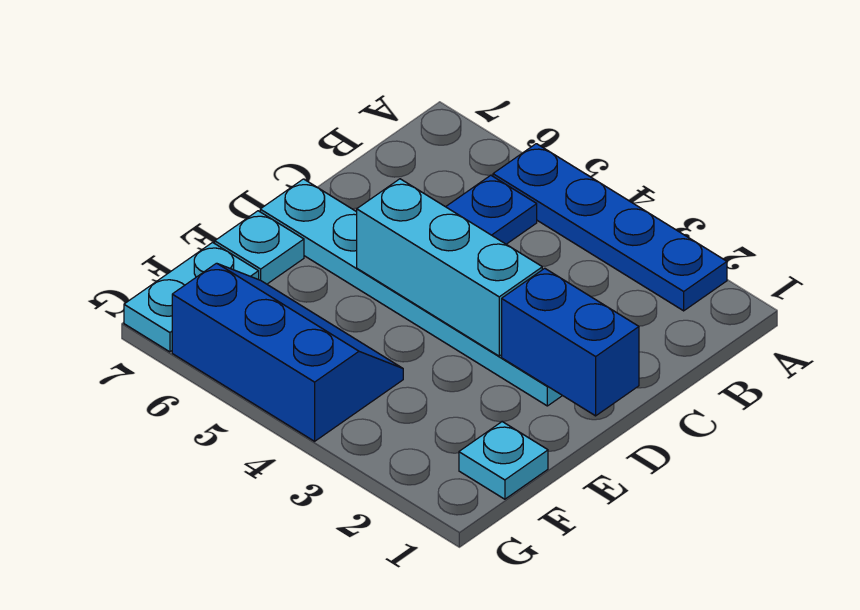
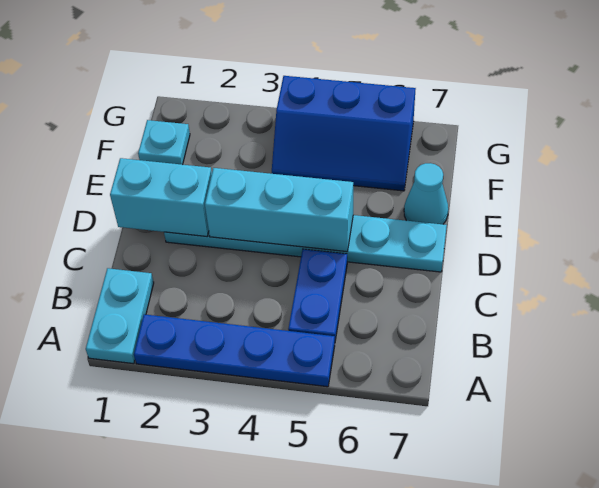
blue 1x2 brick [502,268,639,416] -> cyan 1x2 brick [110,158,212,237]
cyan 1x1 plate [215,211,304,284] -> cyan 1x1 cone [404,163,448,224]
cyan 1x2 plate [124,242,259,352] -> cyan 1x2 plate moved to [86,268,154,364]

